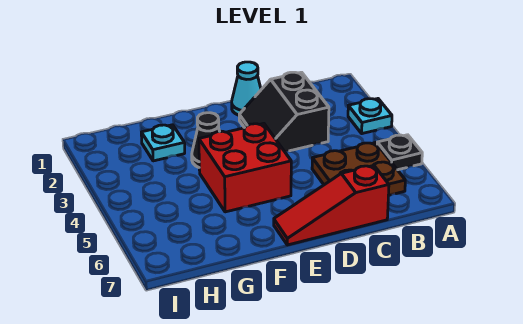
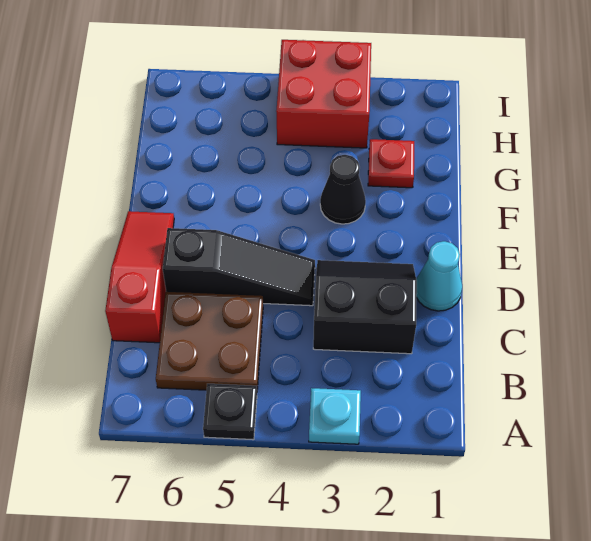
none -> black 1x3 slope [163,228,315,306]
red 2x2 brick [199,123,291,212] -> red 2x2 brick moved to [276,40,371,148]
cyan 1x1 plate [141,125,185,161] -> red 1x1 plate [368,139,414,188]

